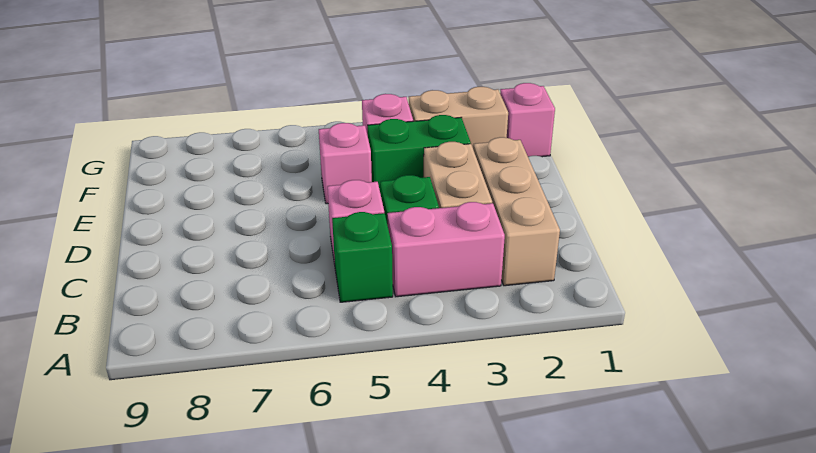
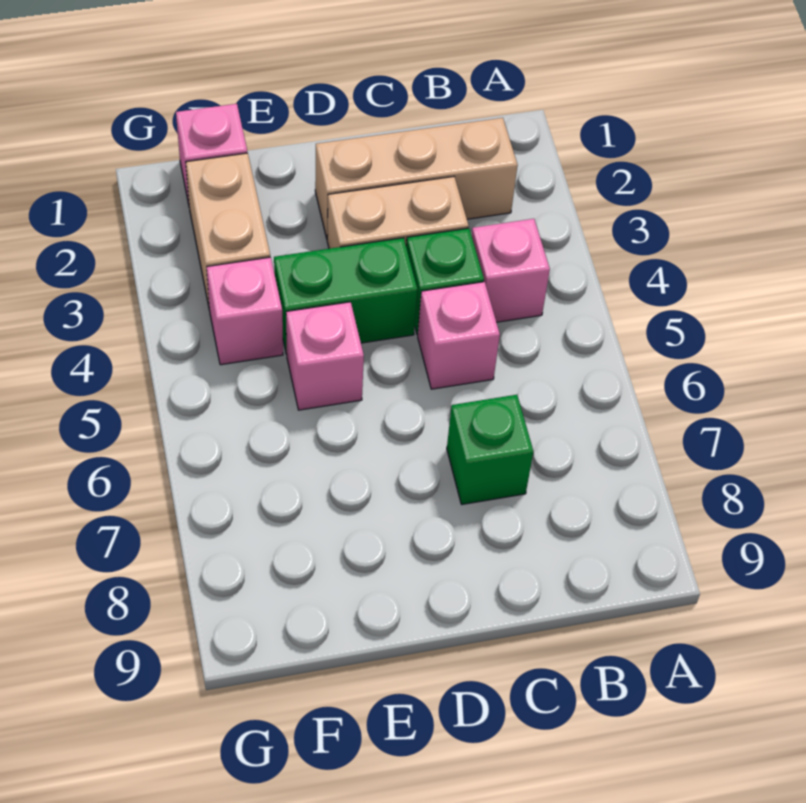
pink 1x2 brick [387,202,505,297] -> pink 1x1 brick [472,219,550,322]
green 1x1 brick [332,212,393,302] -> green 1x1 brick moved to [447,395,533,504]
green 1x2 brick [368,115,471,190] -> green 1x2 brick turned to [274,238,417,354]

